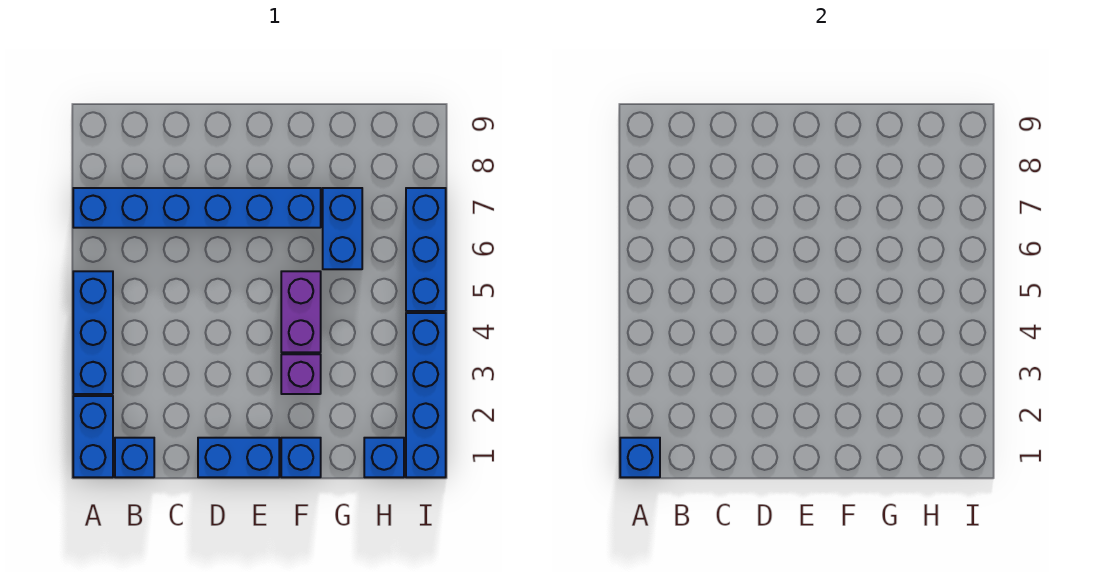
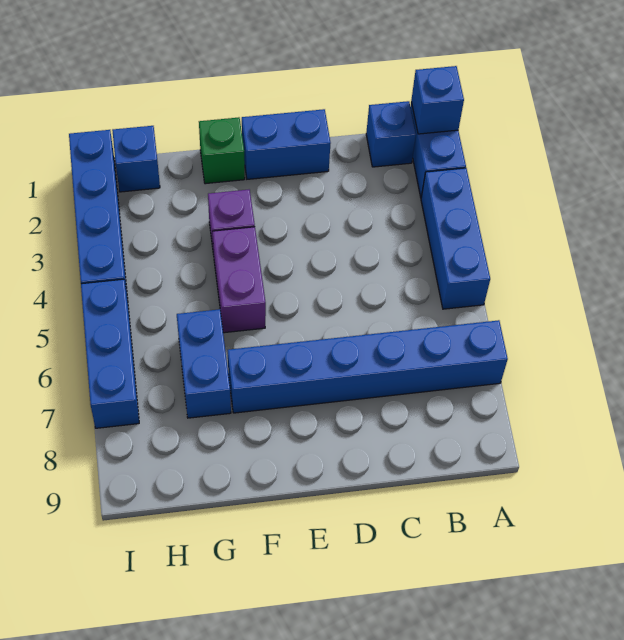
blue 1x1 brick [281,438,321,477] -> green 1x1 brick [199,117,245,184]

